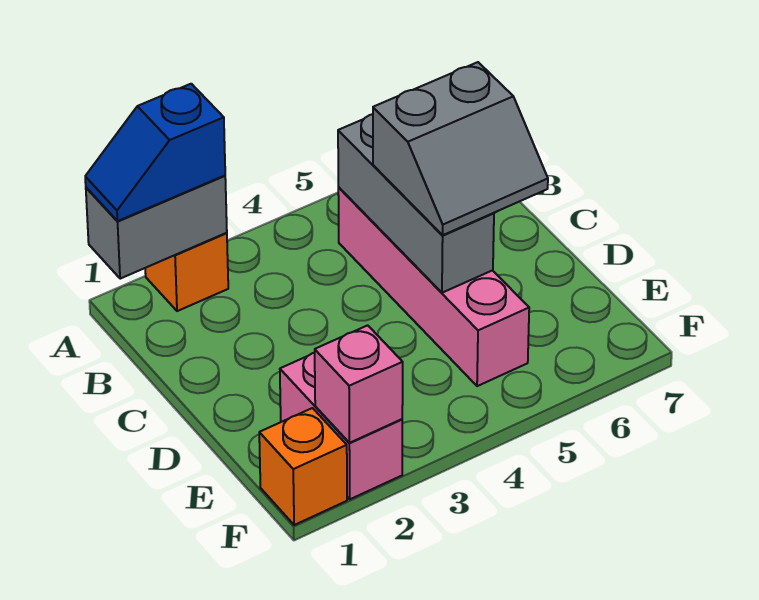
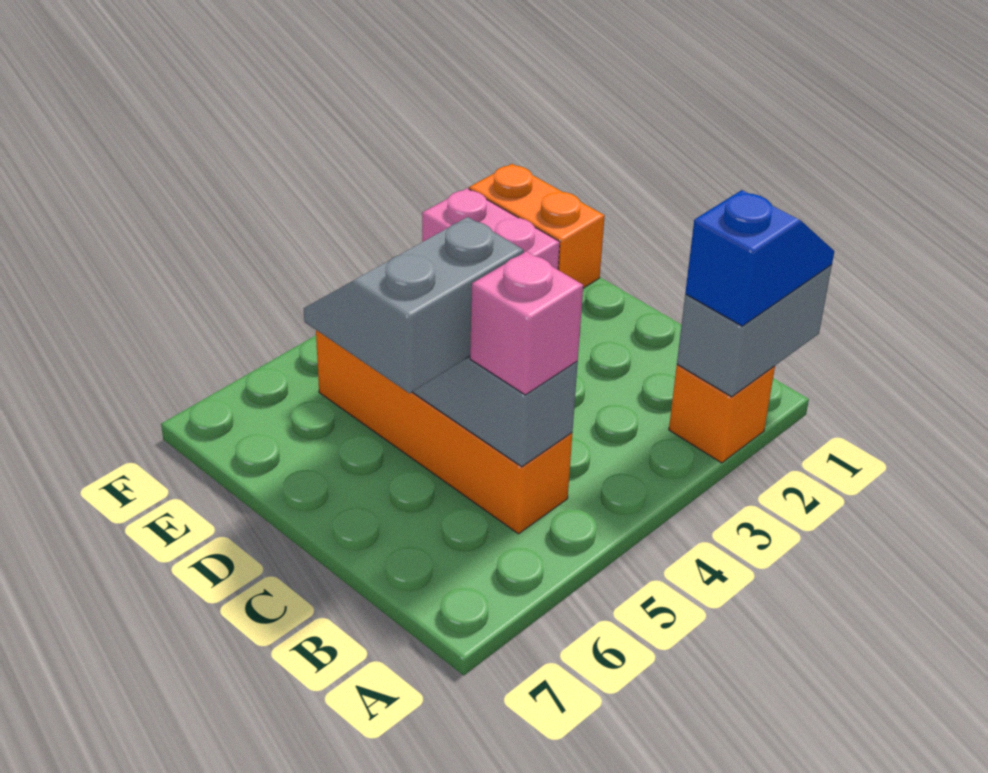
pink 1x4 brick [338,188,529,386] -> orange 1x4 brick [316,330,572,534]
orange 1x1 brick [259,408,347,525] -> orange 1x2 brick [469,164,605,288]
pink 1x1 brick [315,325,403,443] -> pink 1x1 brick moved to [470,251,583,395]

